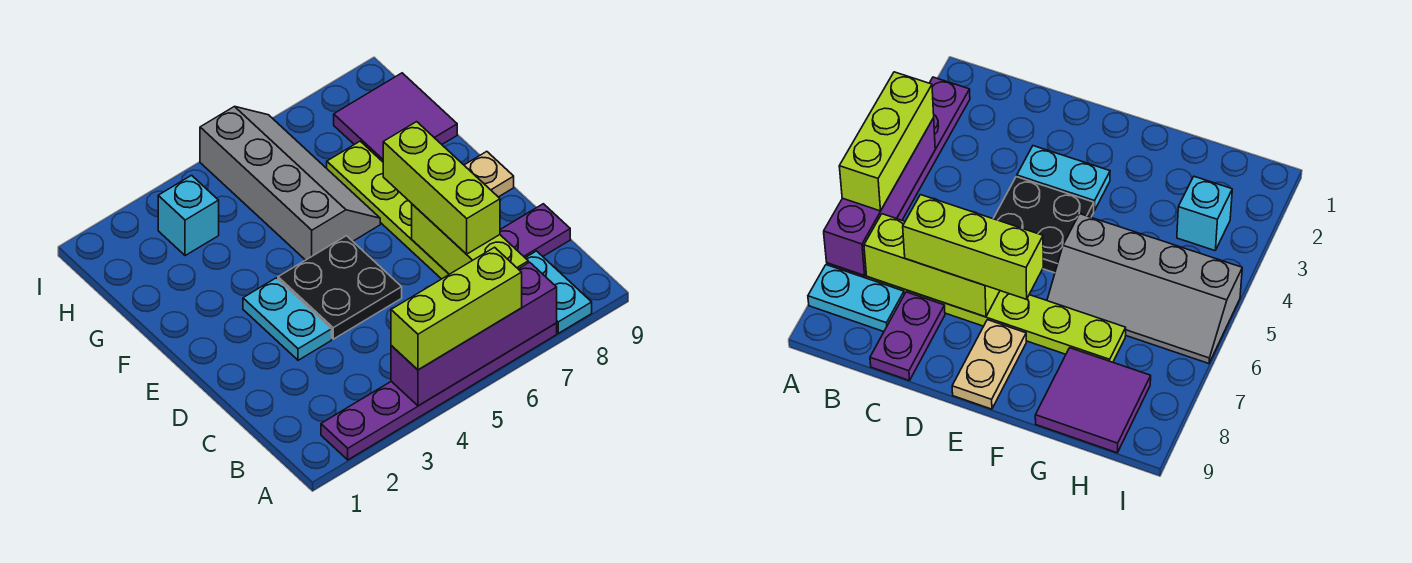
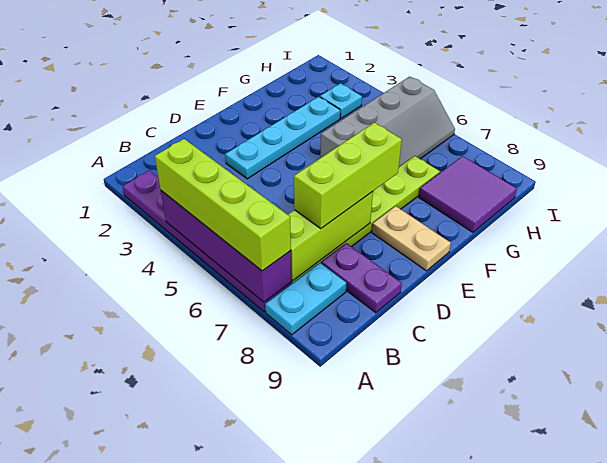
lime 1x3 brick [391,247,522,370] -> lime 1x4 brick [155,139,291,271]
cyan 1x2 plate [243,278,332,360] -> cyan 1x4 plate [225,97,340,179]
black 2x2 plate [278,236,402,339] -> none
cyan 1x1 brick [158,175,219,256] -> cyan 1x1 plate [320,83,362,119]

